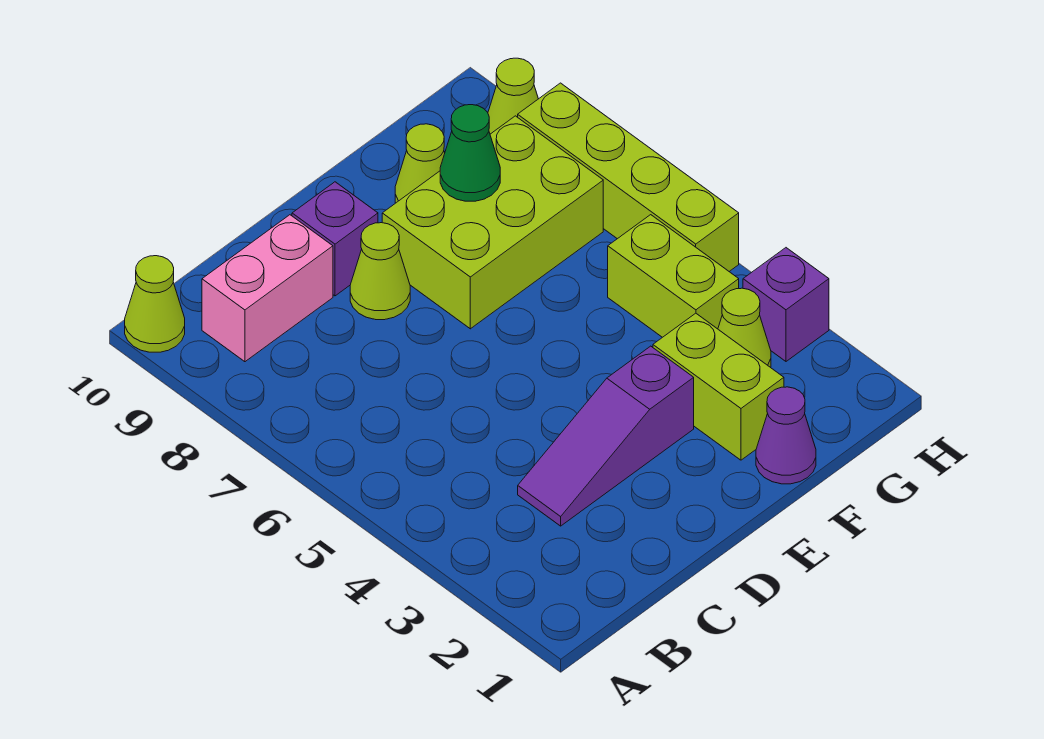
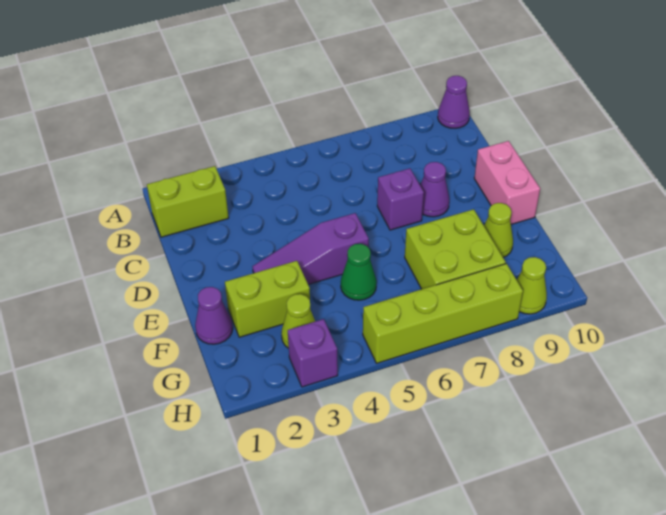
lime 1x1 cone [125,256,185,352] -> purple 1x1 cone [438,76,470,128]
pink 1x2 brick [202,215,333,362] -> pink 1x2 brick moved to [474,141,540,224]
purple 1x3 slope [518,346,694,526] -> purple 1x3 slope turned to [252,213,369,285]
lime 1x1 cone [350,223,410,320] -> purple 1x1 cone [420,162,449,217]
purple 1x1 brick [292,182,378,296] -> purple 1x1 brick moved to [377,168,424,230]
lime 2x3 brick [382,116,603,329] -> lime 2x2 brick [405,209,506,289]
green 1x1 cone [440,105,500,201] -> green 1x1 cone moved to [341,244,377,300]
lime 1x2 brick [608,215,739,337] -> lime 1x2 brick moved to [147,166,229,237]

